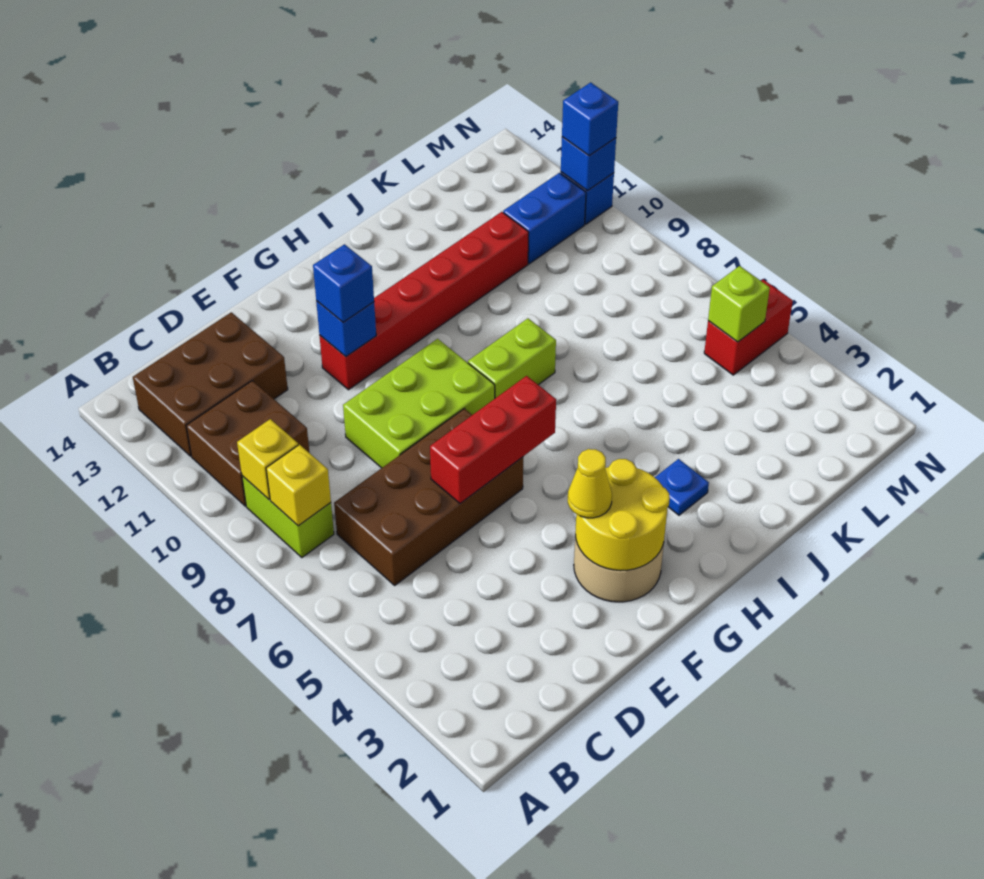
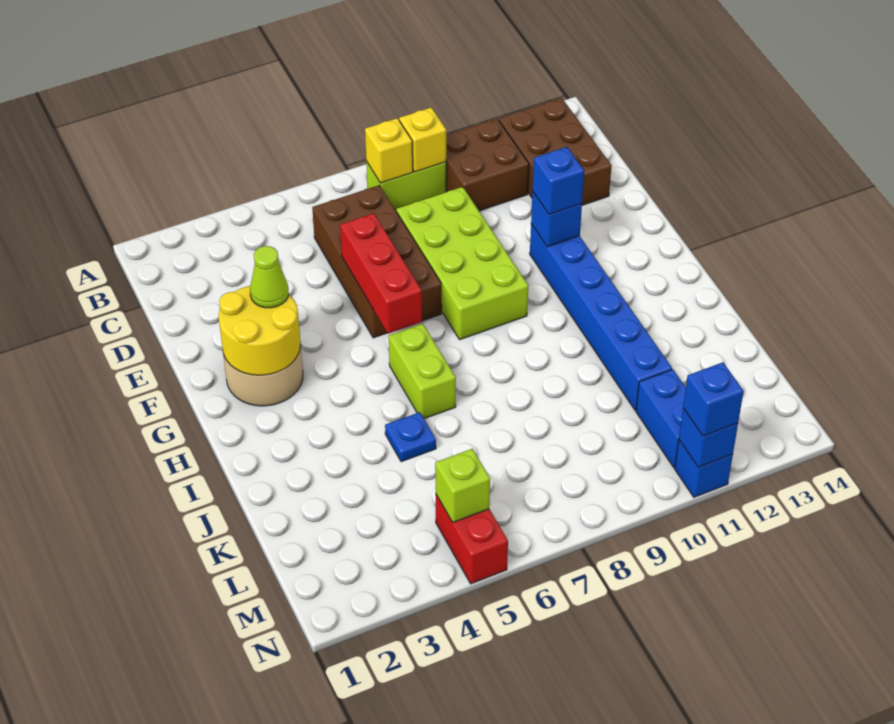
lime 2x3 brick [343,339,495,468] -> lime 2x4 brick [396,187,528,340]
yellow 1x1 cone [568,449,612,518] -> lime 1x1 cone [250,246,289,308]
red 1x6 brick [319,212,529,390] -> blue 1x6 brick [530,224,672,411]
lime 1x2 brick [468,318,556,398] -> lime 1x2 brick moved to [389,324,456,419]
blue 1x1 plate [655,459,709,515] -> blue 1x1 plate moved to [385,412,436,462]

